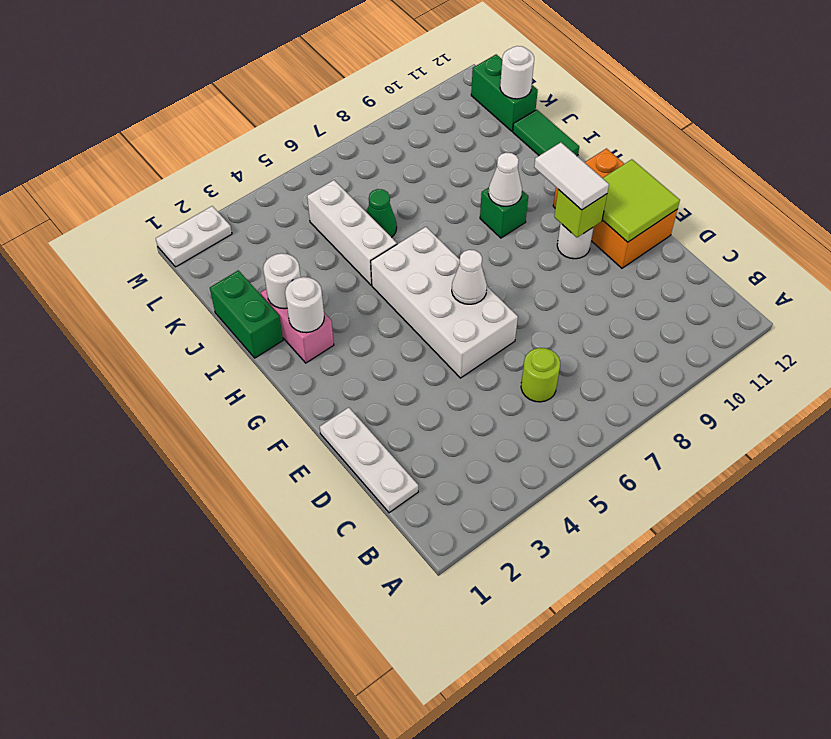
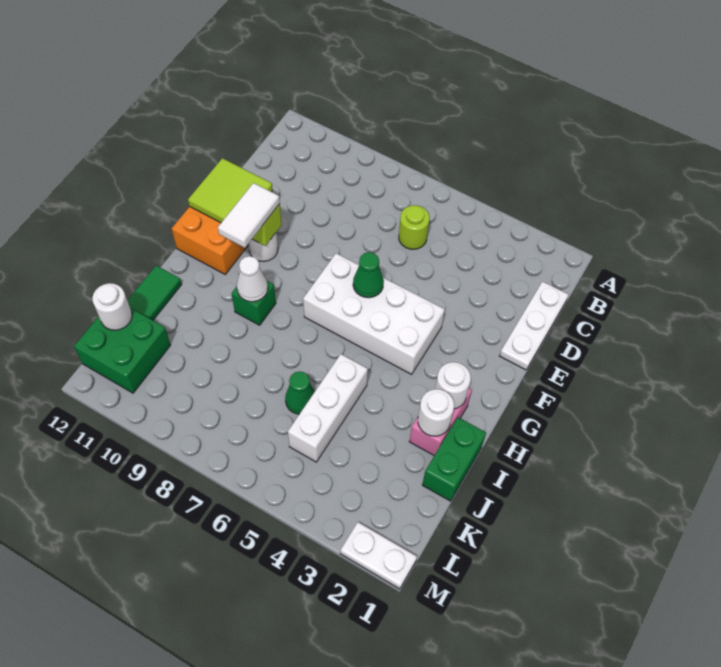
white 2x4 brick [371,227,518,378] -> white 2x4 brick turned to [303,253,445,374]
white 1x1 cone [452,250,487,304] -> green 1x1 cone [353,252,384,298]
green 1x2 brick [471,54,538,131] -> green 2x2 brick [74,308,170,393]

